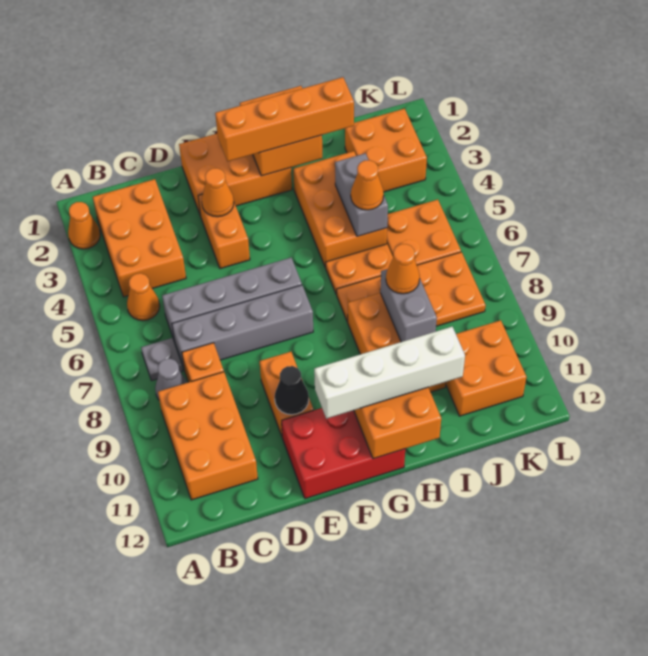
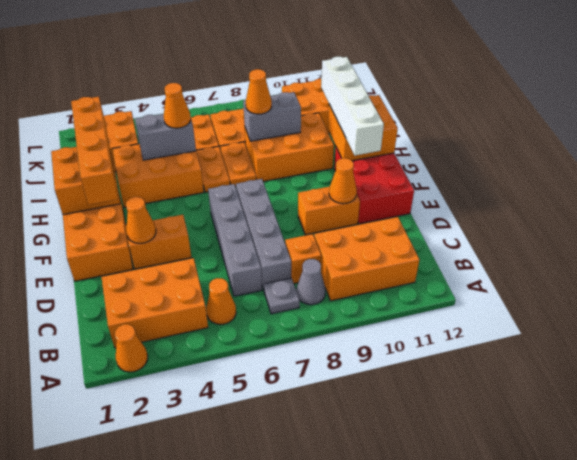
black 1x1 cone [275,366,309,415] -> orange 1x1 cone [329,158,357,204]

